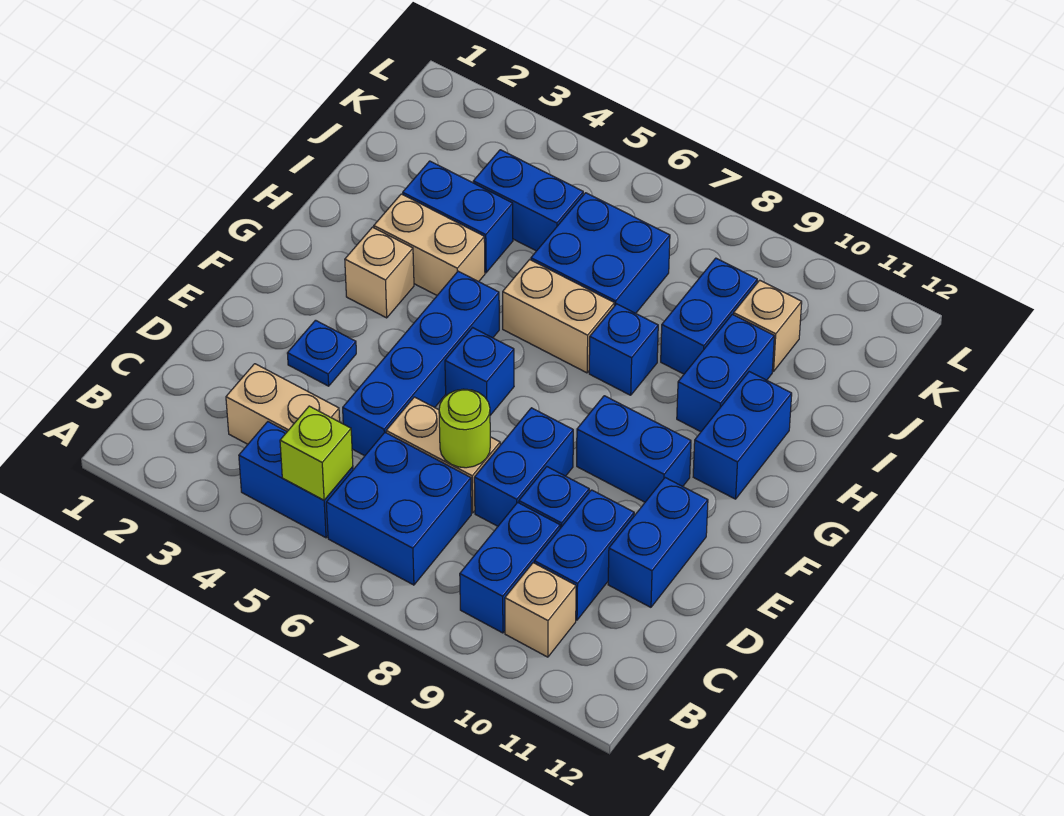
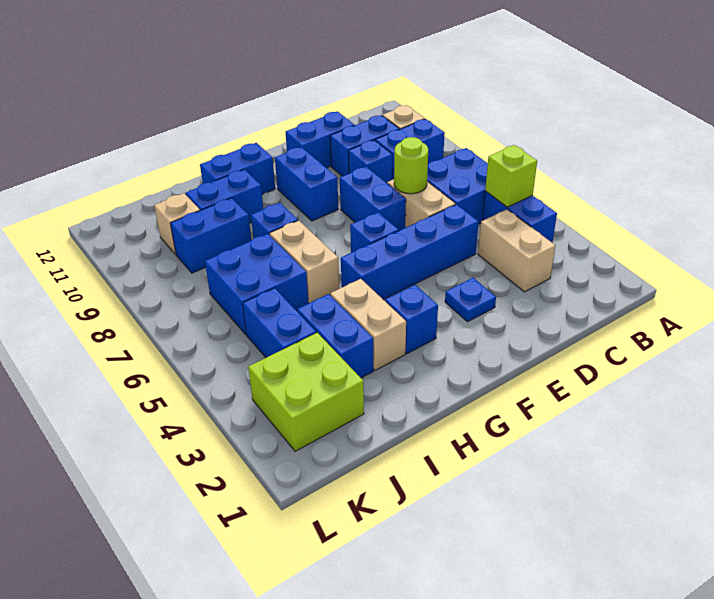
blue 1x2 brick [474,408,573,526] -> blue 1x2 brick turned to [340,166,406,231]
tan 1x1 brick [345,227,414,318] -> blue 1x1 brick [385,285,438,354]
none -> lime 2x2 brick [248,333,364,451]

